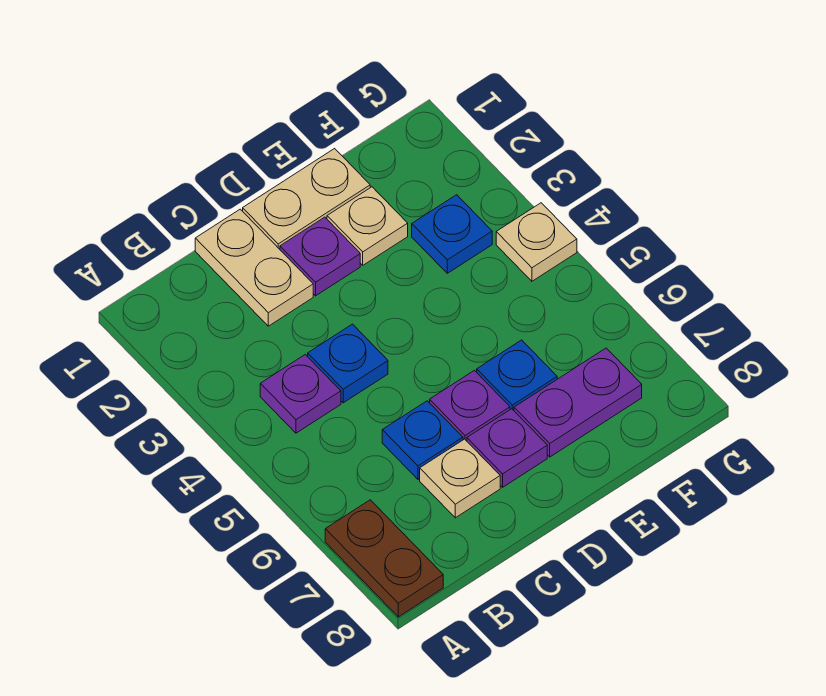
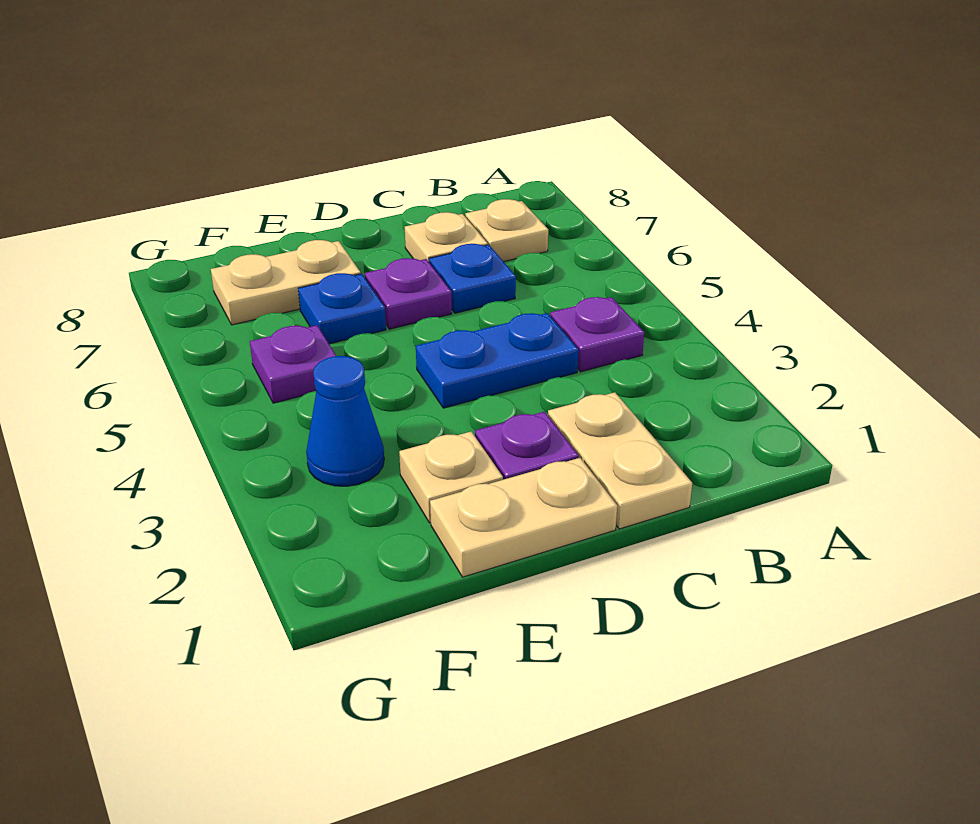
brown 1x2 plate [325,500,443,617] -> none
blue 1x1 plate [308,324,388,403] -> blue 1x2 plate [416,313,578,408]
purple 1x1 plate [467,409,547,487] -> purple 1x1 plate moved to [250,325,336,403]
purple 1x2 plate [514,348,642,457] -> tan 1x2 plate [211,240,361,325]
blue 1x1 plate [412,195,492,273] -> blue 1x1 cone [306,356,384,486]
tan 1x1 plate [496,203,577,281] -> tan 1x1 plate moved to [465,199,548,262]

